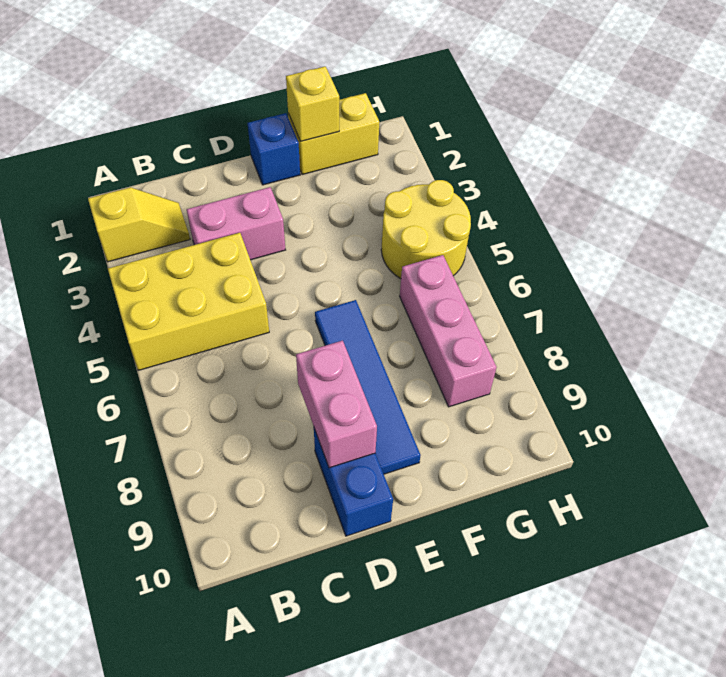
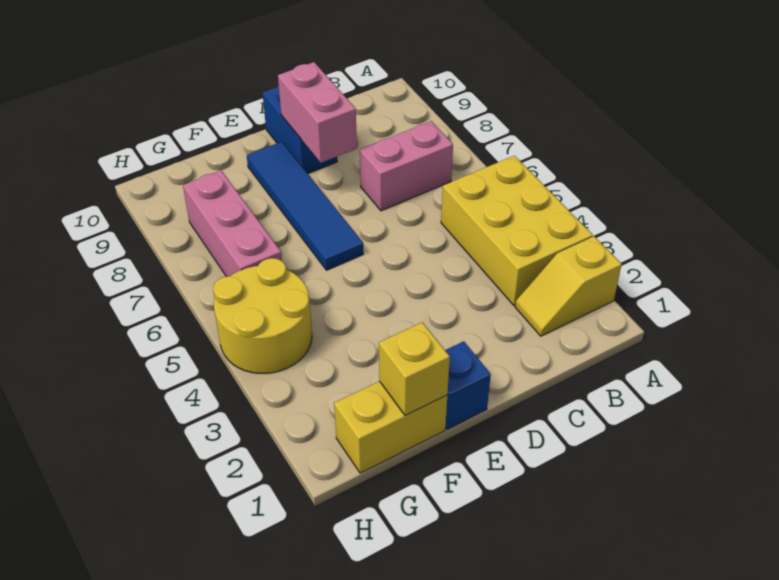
yellow 2x3 brick [108,233,269,371] -> yellow 2x3 brick turned to [441,156,593,306]
pink 1x2 brick [187,187,286,260] -> pink 1x2 brick moved to [360,121,453,211]

